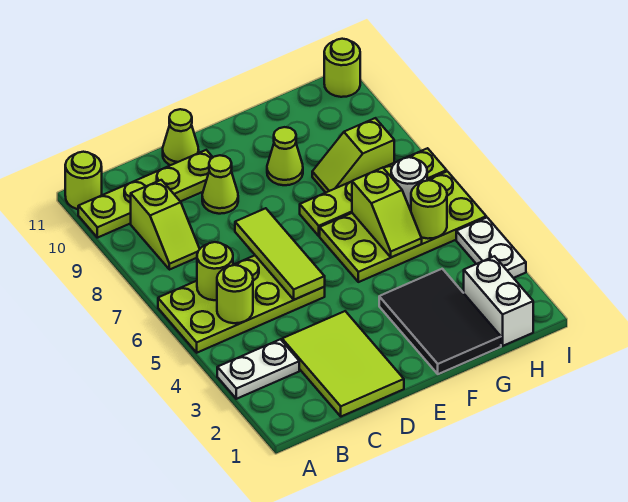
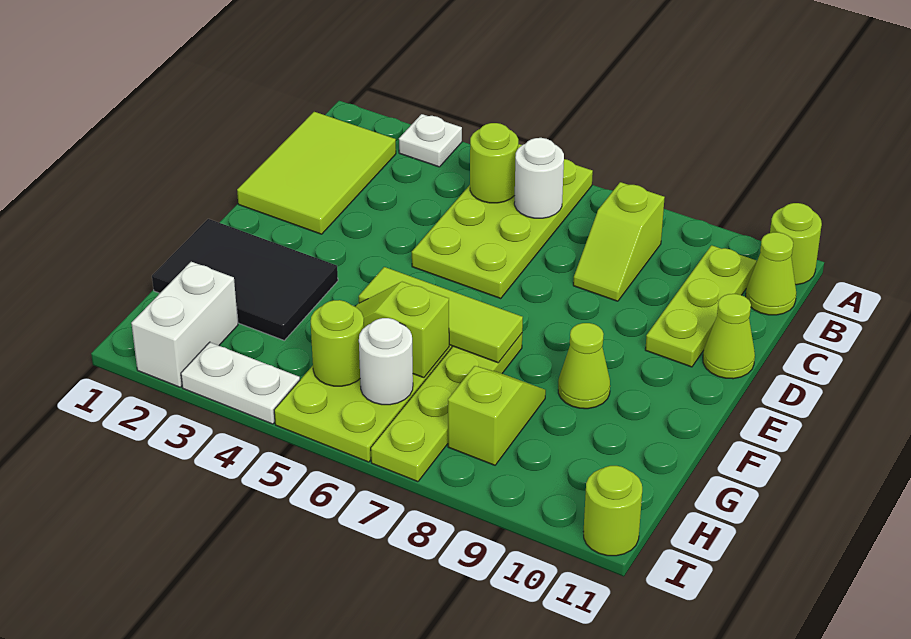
white 1x2 plate [217,339,299,399] -> white 1x1 plate [399,114,462,167]
lime 1x4 plate [78,150,213,238] -> lime 1x3 plate [645,245,757,367]
lime 1x1 round brick [197,242,233,300] -> white 1x1 round brick [514,138,564,218]
lime 1x2 slope [131,180,200,270] -> lime 1x2 slope turned to [573,182,665,301]
lime 2x3 tile [282,311,404,417] -> lime 2x3 tile turned to [237,112,396,234]
lime 1x3 tile [235,208,325,300] -> lime 1x3 tile moved to [359,267,523,363]
lime 1x1 cone [202,155,238,214] -> lime 1x1 cone moved to [746,232,796,315]
white 1x2 brick [464,256,533,346] -> white 1x2 brick turned to [131,262,238,387]

